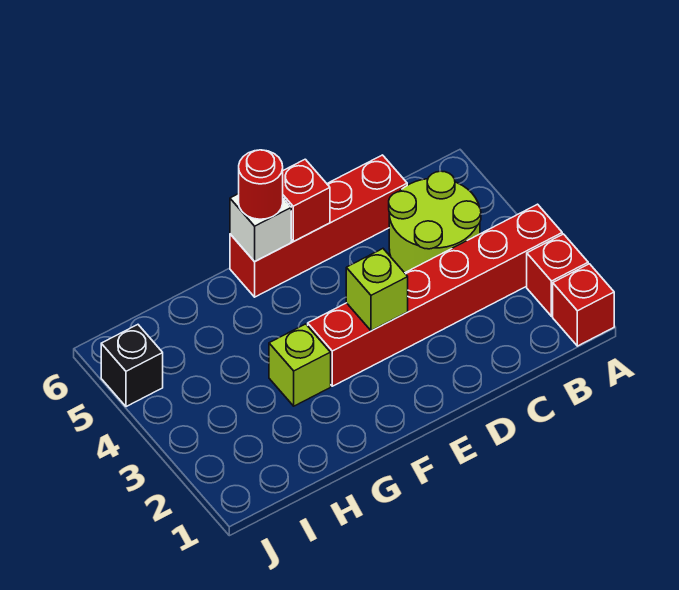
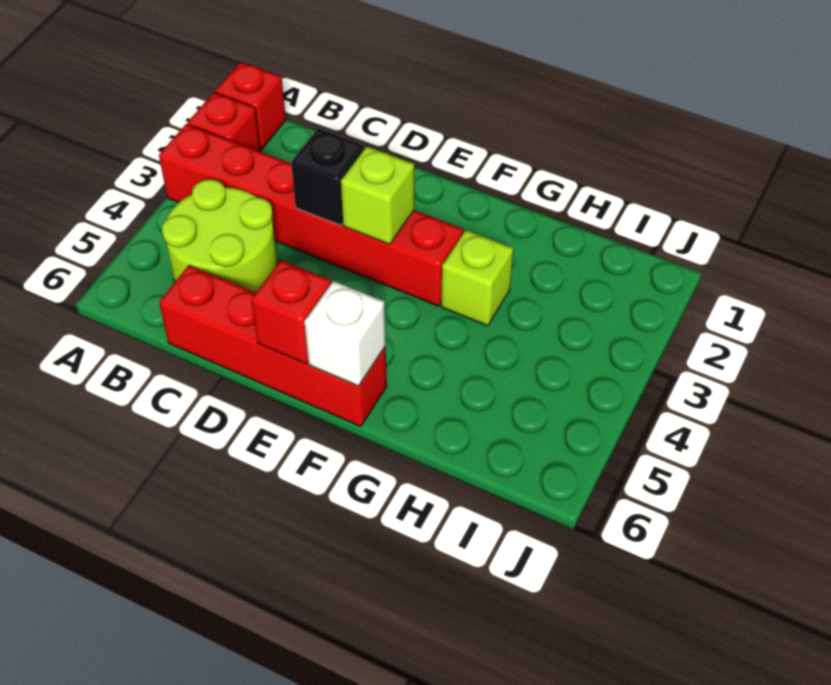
red 1x1 round brick [239,150,283,219] -> none
black 1x1 brick [101,325,163,407] -> black 1x1 brick moved to [291,128,364,225]

